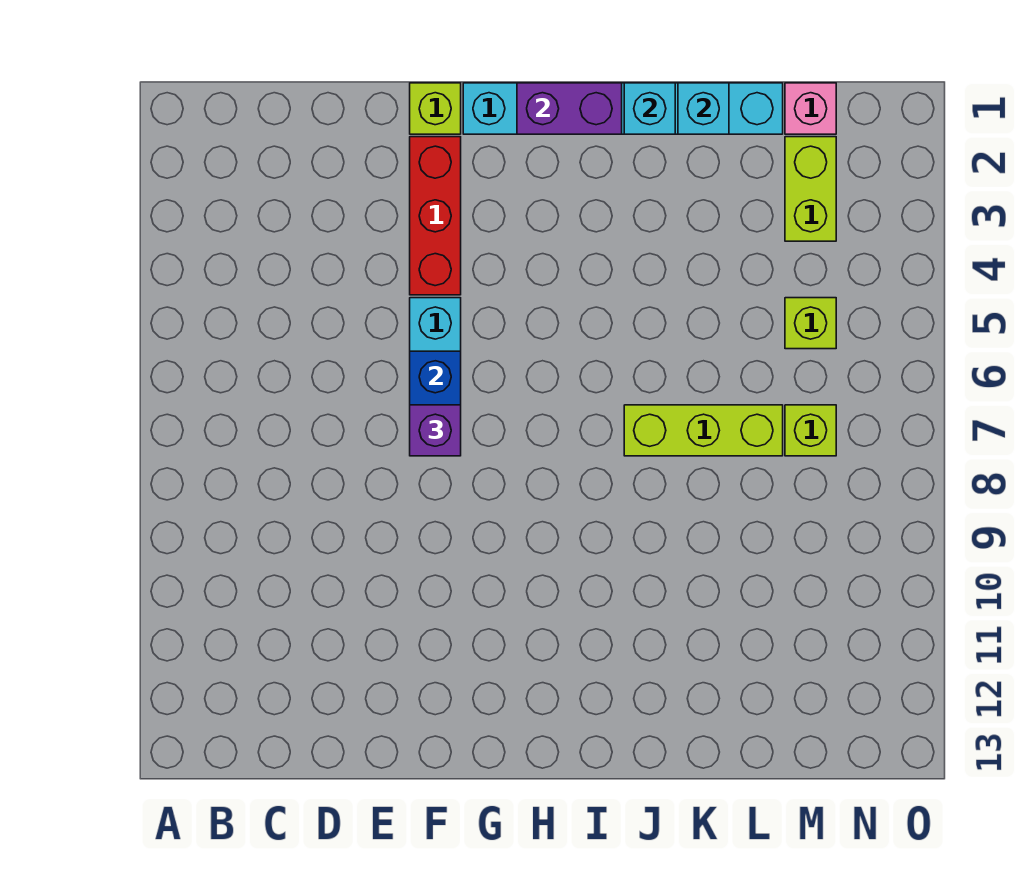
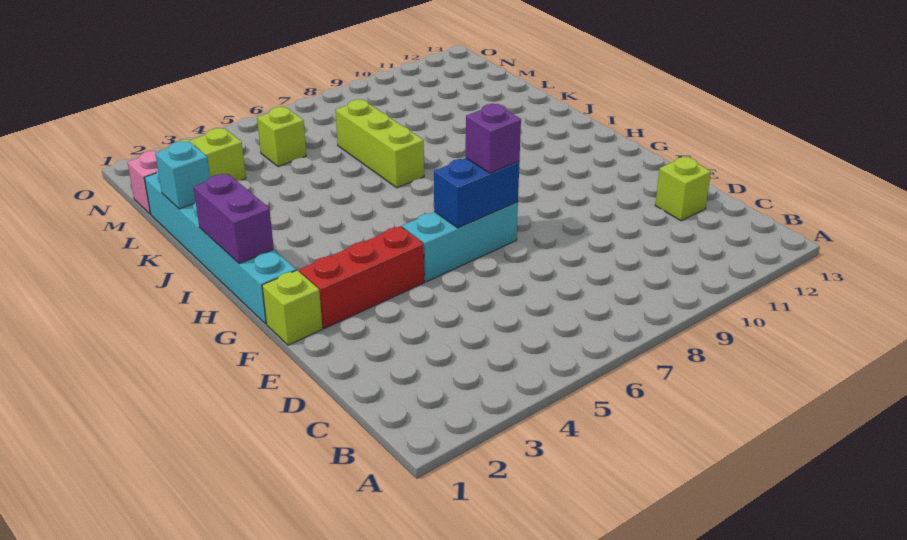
cyan 1x1 brick [624,83,675,134] -> none
lime 1x1 brick [785,405,836,456] -> lime 1x1 brick moved to [655,157,711,221]

